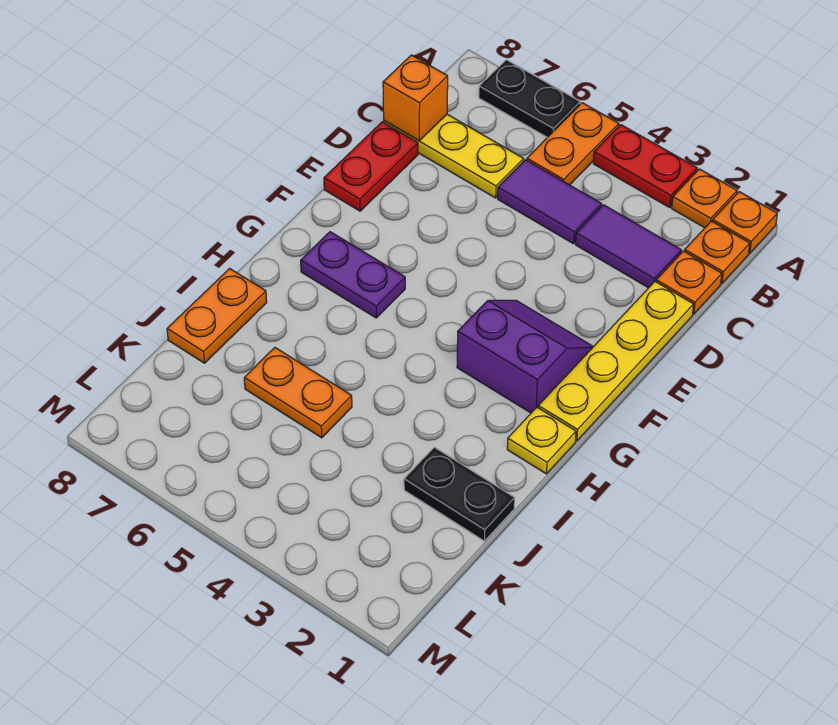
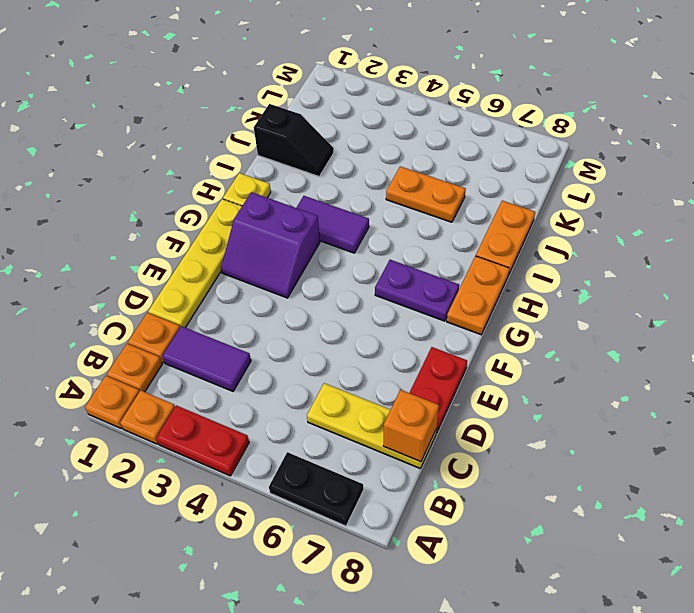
orange 1x2 plate [527,103,619,185] -> orange 1x2 plate moved to [447,256,510,335]
purple 1x2 tile [498,160,602,244] -> purple 1x2 tile moved to [296,196,369,253]
black 1x2 plate [404,447,515,541] -> black 1x2 slope [254,104,334,176]

